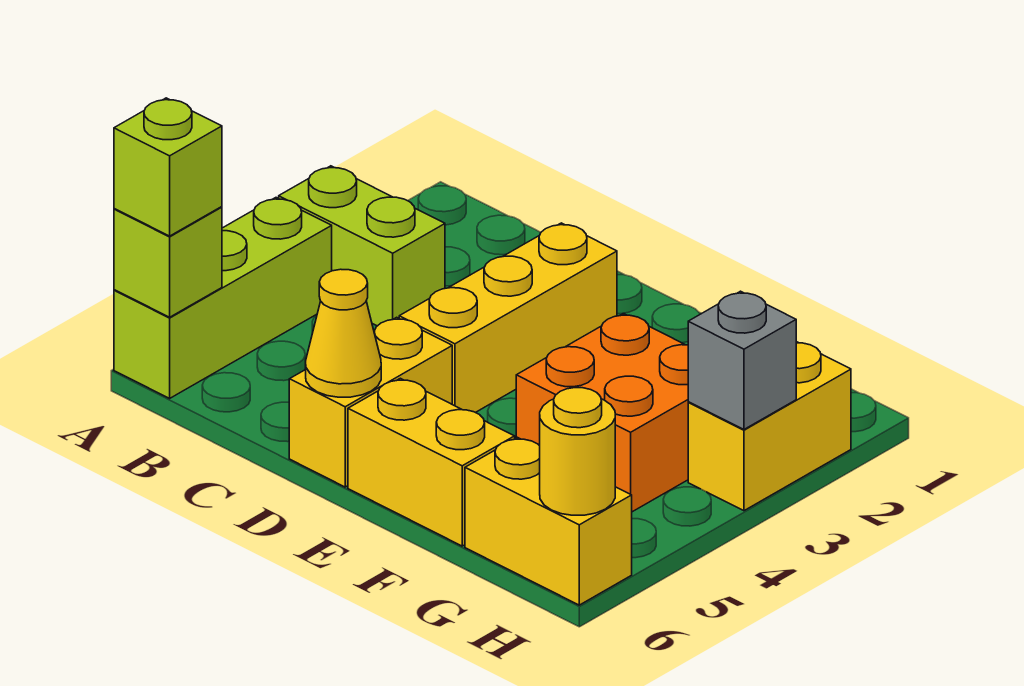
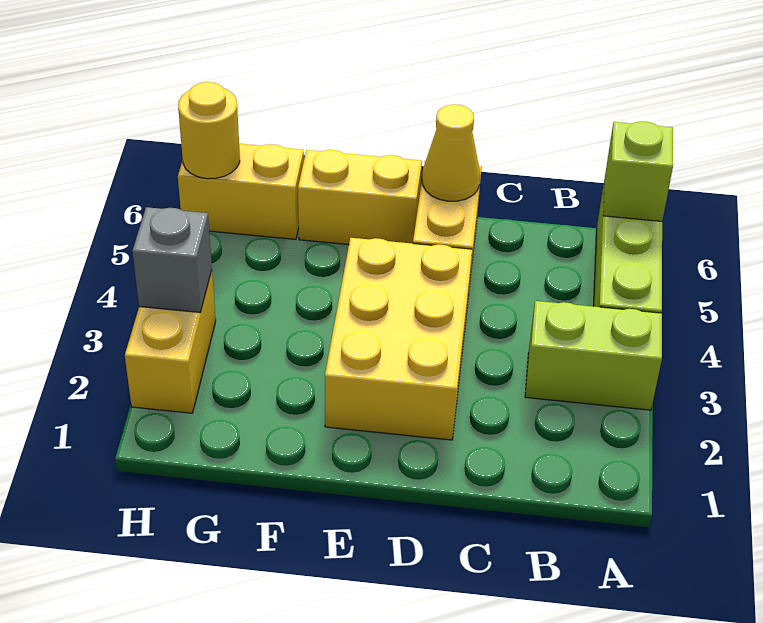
lime 1x1 brick [114,98,222,236] -> none
yellow 1x3 brick [399,223,617,413] -> yellow 2x3 brick [325,238,472,440]
orange 2x2 brick [516,313,689,512] -> none

